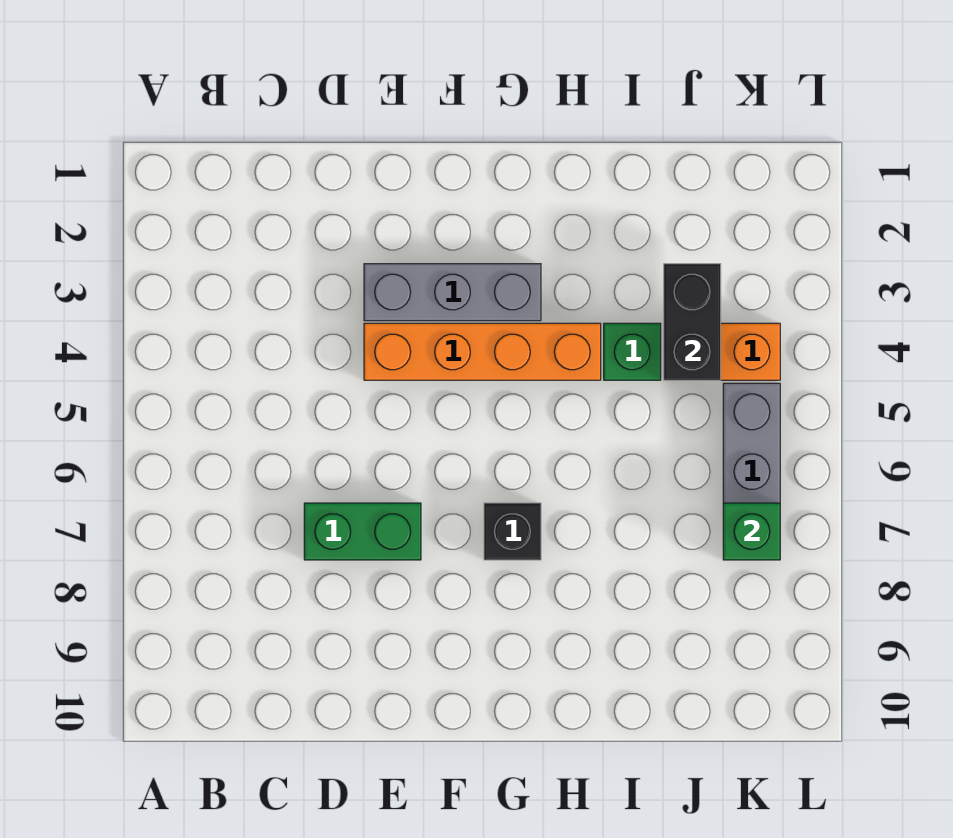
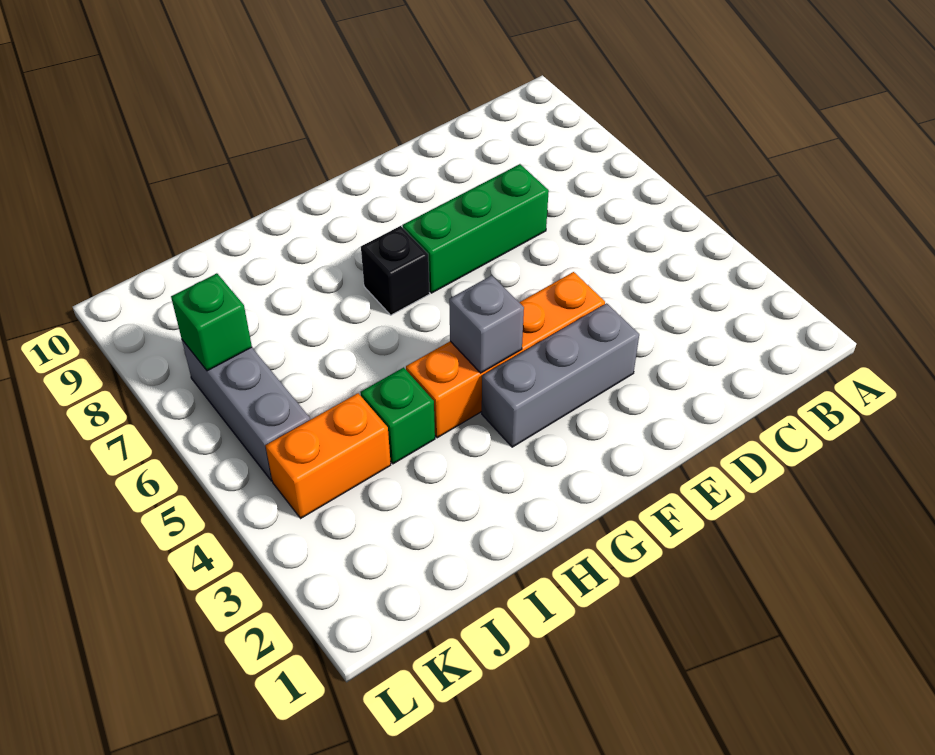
green 1x2 brick [304,503,421,560] -> green 1x3 brick [403,164,549,293]
none -> grey 1x1 brick [449,276,524,373]
black 1x2 brick [664,264,721,380] -> none

